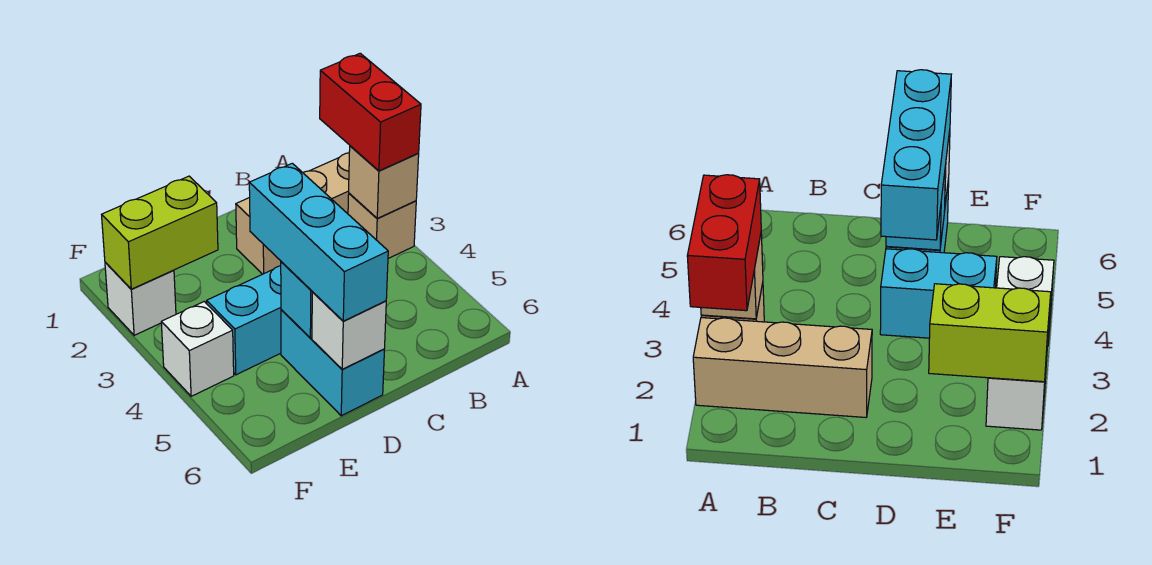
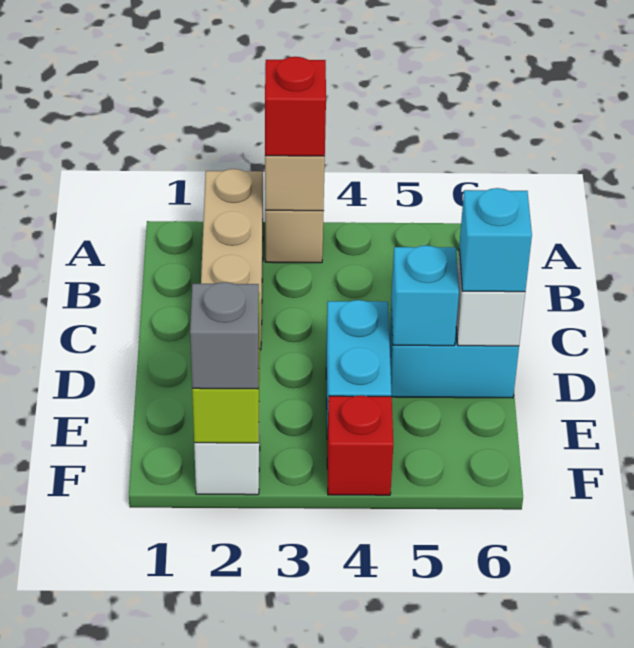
red 1x2 brick [320,53,421,171] -> red 1x1 brick [265,57,326,156]
cyan 1x3 brick [249,163,388,321] -> cyan 1x1 brick [459,188,532,292]
none -> grey 1x1 brick [190,282,259,389]
white 1x1 brick [161,301,234,396] -> red 1x1 brick [327,396,393,495]

